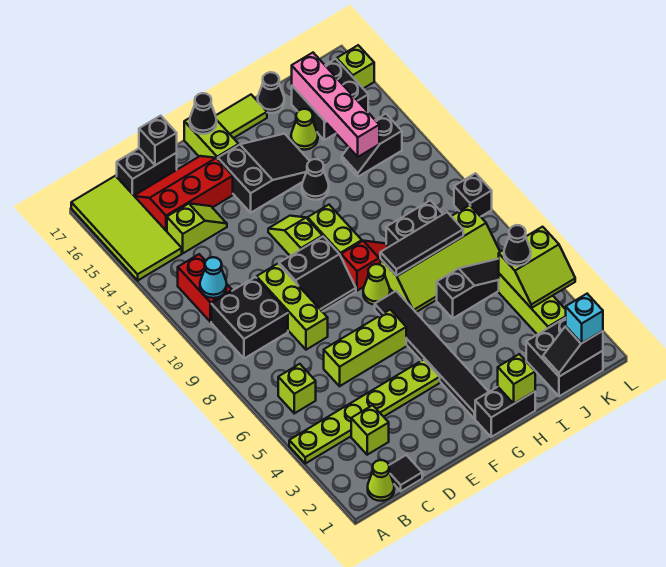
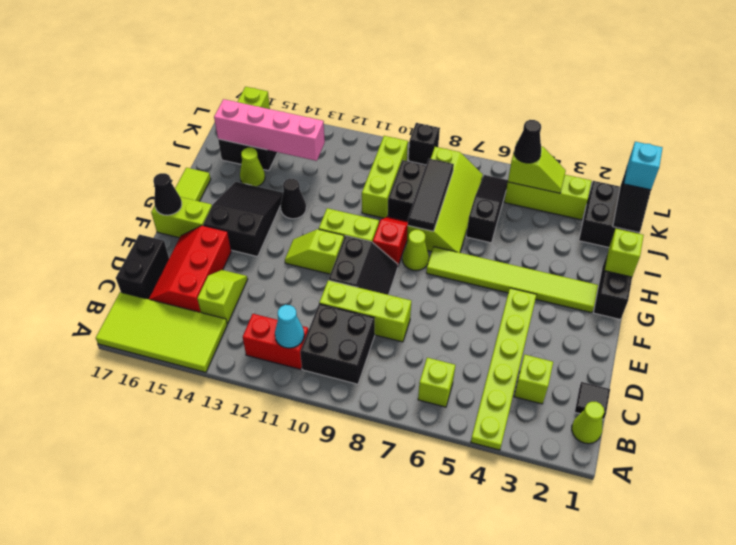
lime 1x3 brick [324,310,406,386] -> lime 1x3 brick moved to [362,136,408,218]
black 1x1 brick [139,116,177,165] -> none
black 1x6 tile [375,291,488,419] -> lime 1x6 tile [426,247,598,313]
black 1x1 cone [258,72,284,113] -> none
black 1x2 slope [342,114,402,177] -> none
lime 2x2 slope [499,227,575,308] -> lime 1x2 slope [508,146,566,193]

